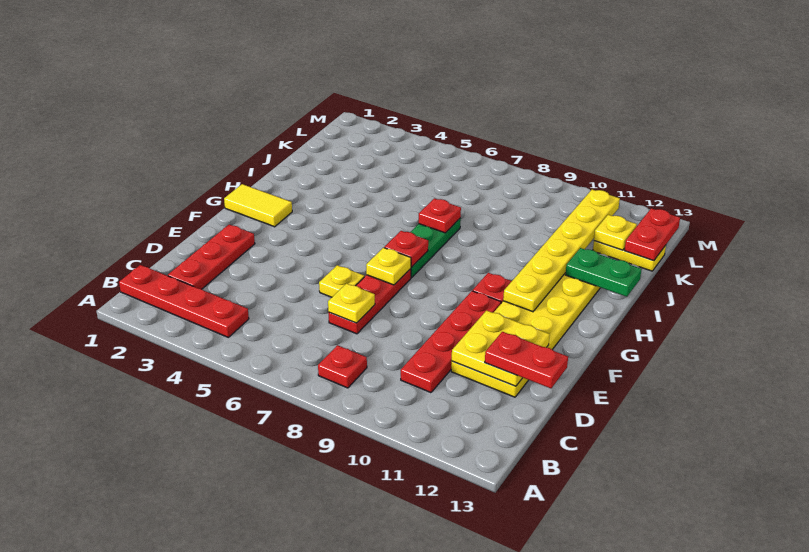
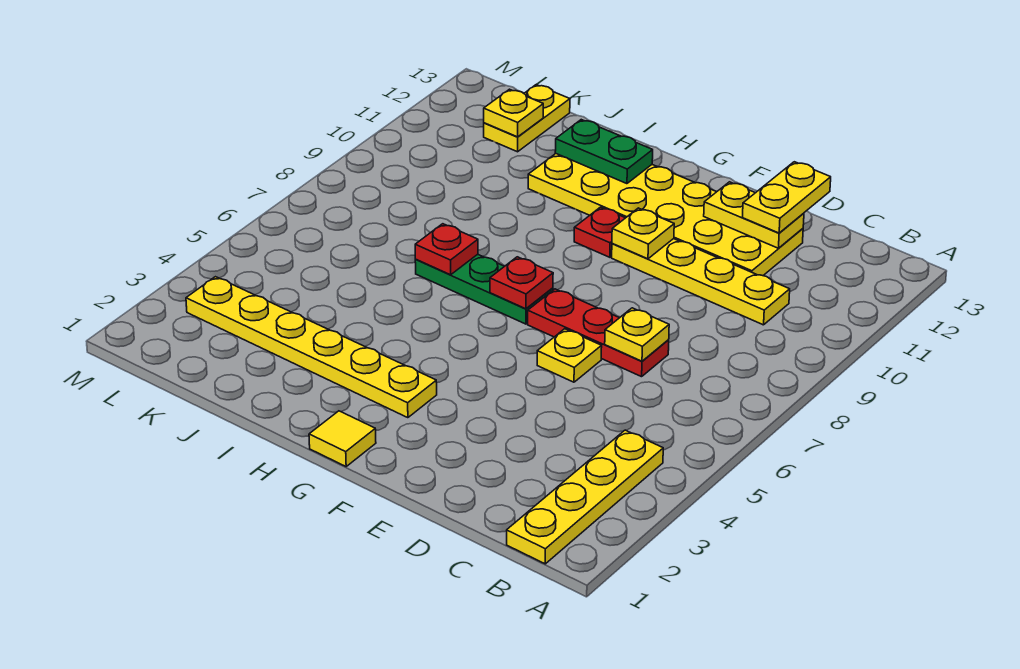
red 1x4 plate [119,265,249,337] -> yellow 1x4 plate [507,430,663,564]
red 1x1 plate [318,345,367,388] -> none
red 1x3 plate [168,225,255,289] -> none
red 1x4 plate [401,291,501,393] -> yellow 1x4 plate [612,239,790,325]
yellow 2x2 plate [452,311,550,386] -> yellow 1x2 plate [704,182,804,248]
red 1x2 plate [485,332,568,388] -> yellow 1x2 plate [743,162,831,233]
yellow 1x1 plate [366,248,411,285] -> yellow 1x1 plate moved to [612,208,674,259]
yellow 1x2 tile [224,184,292,227] -> yellow 1x1 tile [309,411,376,466]
yellow 1x6 plate [503,190,620,312] -> yellow 1x6 plate moved to [186,277,437,418]
green 1x2 plate [565,248,642,297] -> green 1x2 plate turned to [555,120,653,184]
red 1x2 plate [624,208,680,261] -> none

